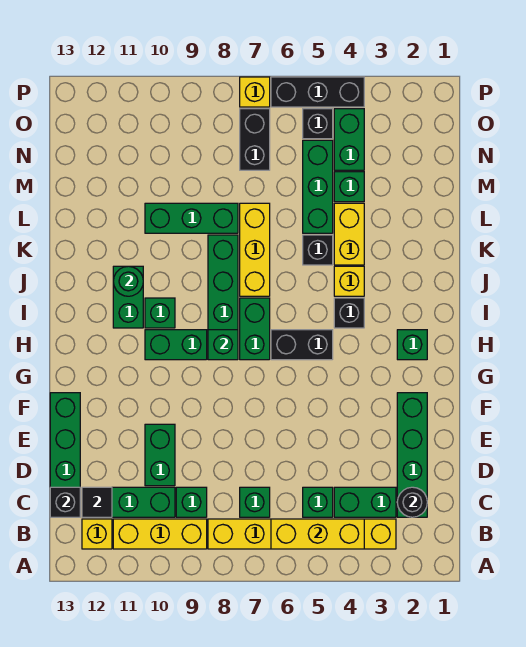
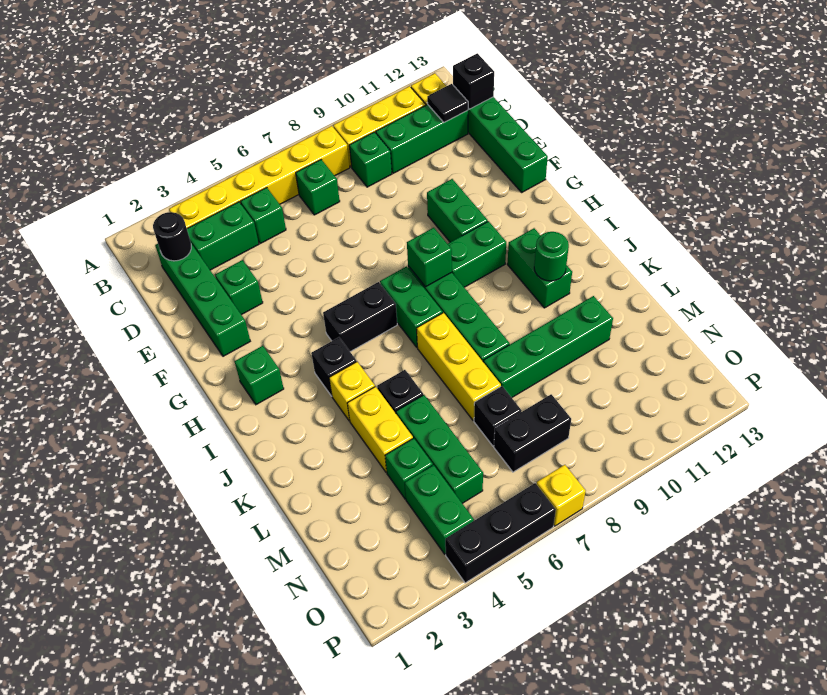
yellow 1x3 brick [271,519,364,549] -> none
green 1x2 brick [145,424,175,486] -> green 1x2 brick moved to [427,179,488,242]
green 1x1 brick [145,298,175,328] -> green 1x1 brick moved to [215,260,263,315]
green 1x3 brick [145,203,238,233] -> green 1x4 brick [483,296,613,398]
black 1x2 brick [240,109,270,170] -> black 1x2 brick turned to [494,394,571,472]
black 1x1 brick [303,109,333,139] -> black 1x1 brick moved to [474,386,522,446]

